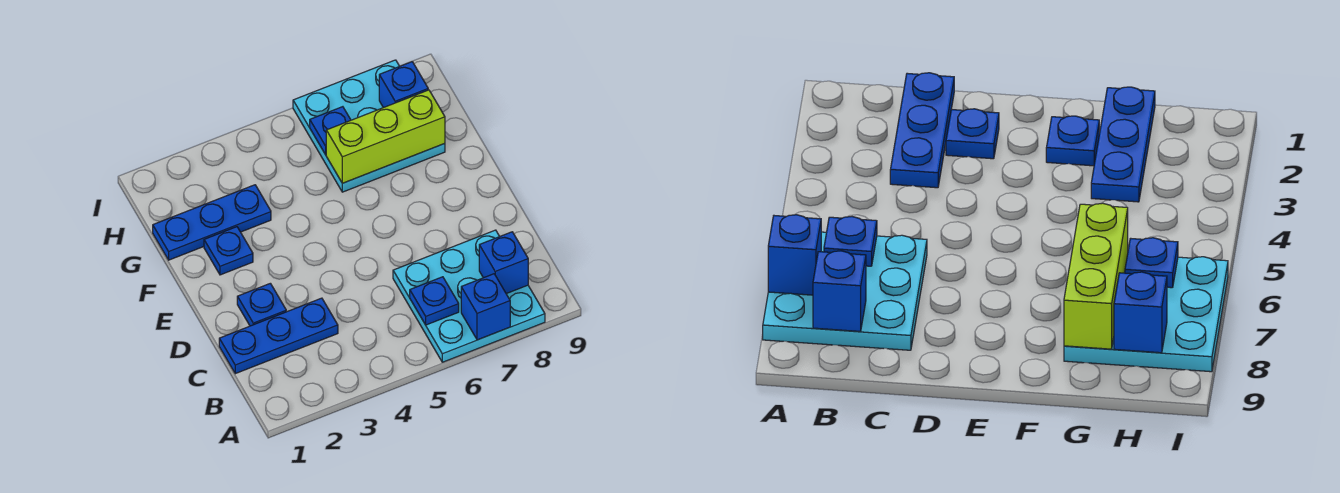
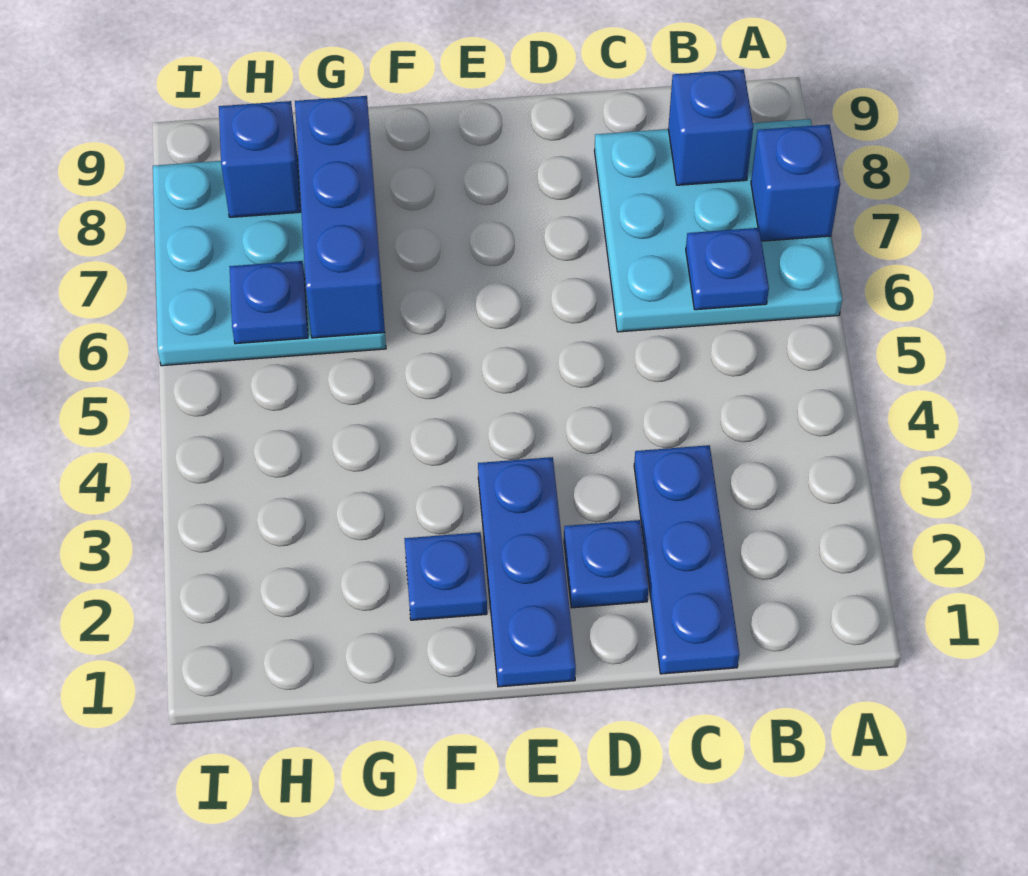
blue 1x3 plate [153,185,271,260] -> blue 1x3 plate moved to [478,457,576,687]
lime 1x3 brick [326,90,445,183] -> blue 1x3 brick [295,96,385,338]

